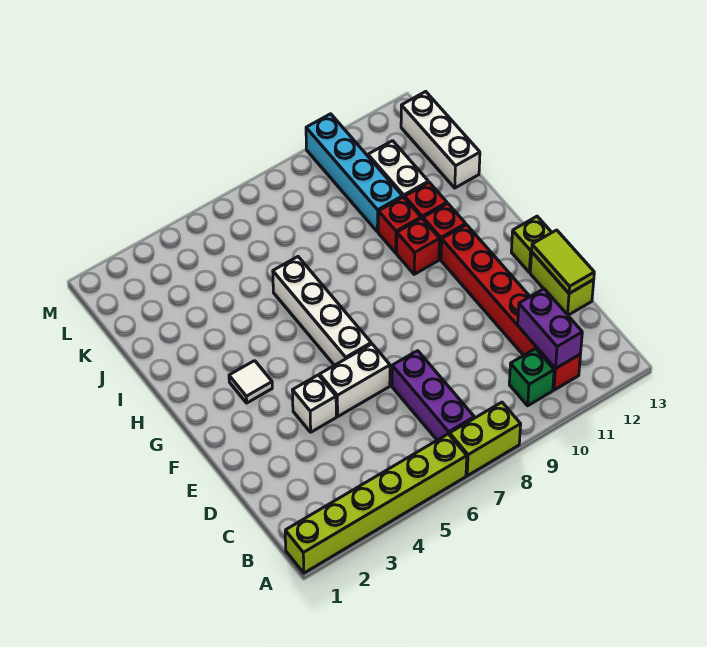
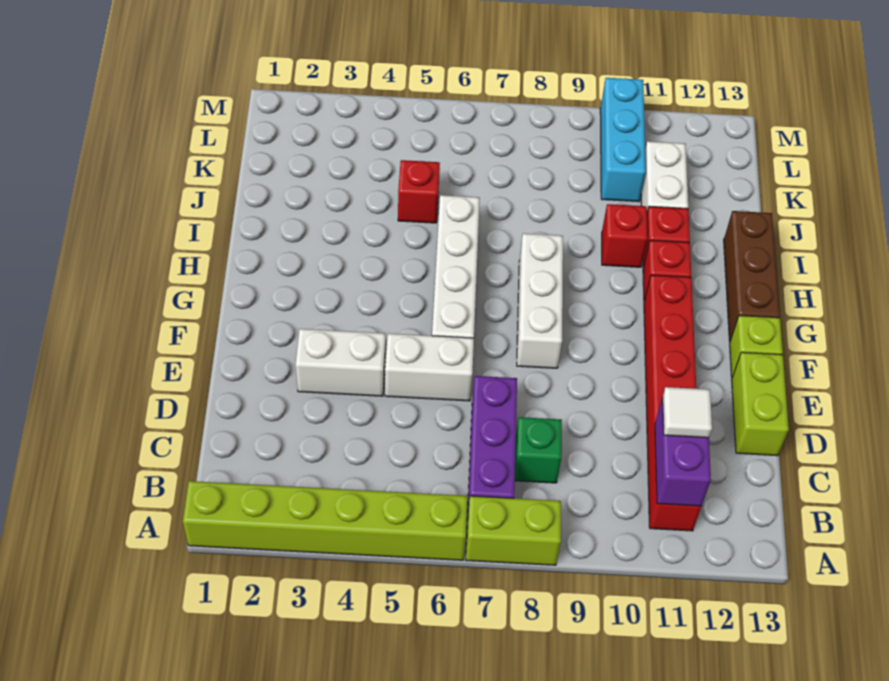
green 1x1 brick [509,349,554,406] -> green 1x1 brick moved to [515,417,562,483]
lime 1x2 tile [532,230,594,294] -> none
white 1x1 brick [292,375,336,432] -> white 1x2 brick [296,329,386,396]
white 1x1 tile [229,361,272,403] -> white 1x1 tile moved to [663,387,712,438]
none -> brown 1x3 brick [724,211,780,341]
red 1x1 brick [397,218,440,274] -> red 1x1 brick moved to [398,160,440,223]
cyan 1x4 brick [306,114,402,232] -> cyan 1x3 brick [600,78,646,202]
white 1x3 brick [401,92,480,188] -> white 1x3 brick moved to [517,233,563,368]

